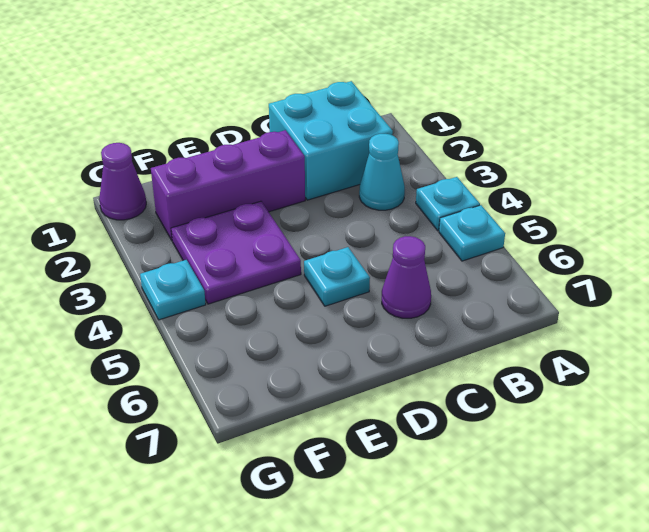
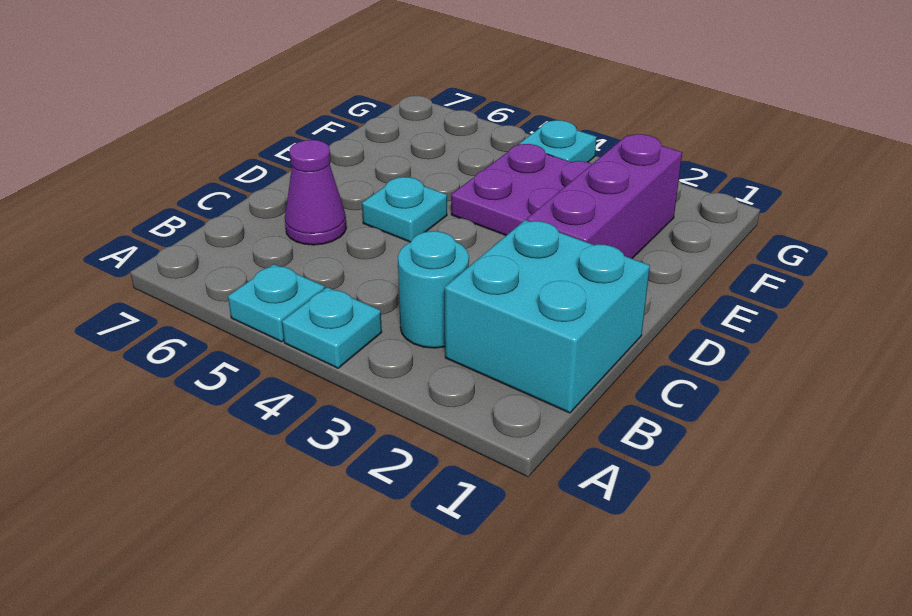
cyan 1x1 cone [359,134,405,210] -> cyan 1x1 round brick [398,231,469,348]
purple 1x1 cone [99,143,146,220] -> none

